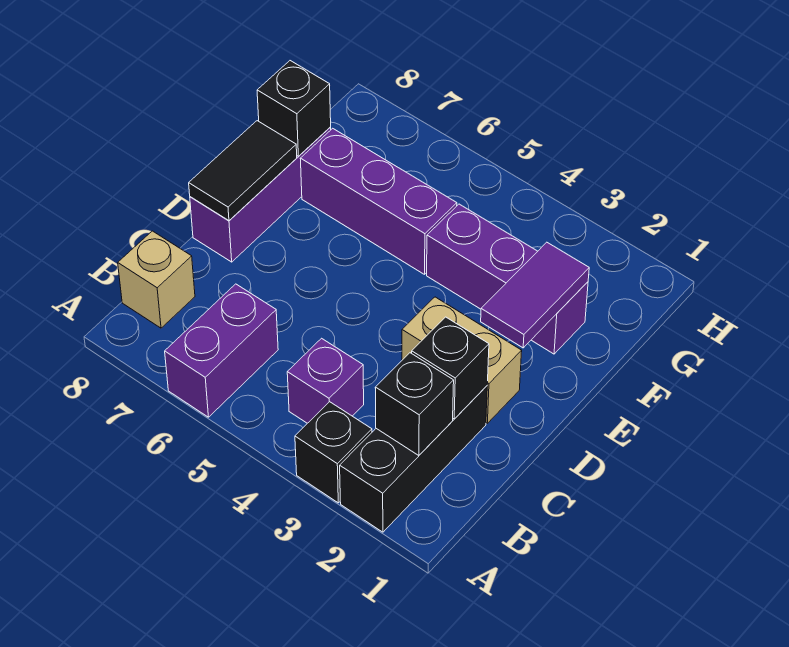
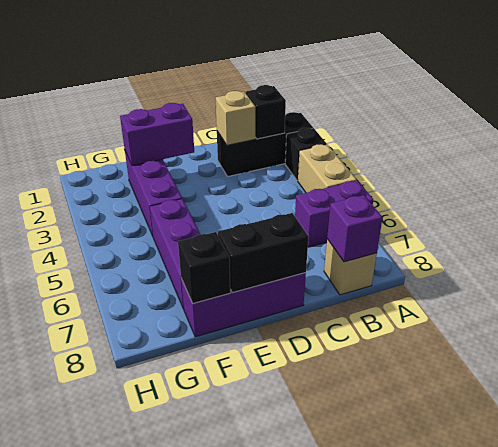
purple 1x1 brick [287,338,364,423] -> purple 1x1 brick moved to [327,195,383,262]
black 1x1 brick [412,317,489,419] -> tan 1x1 brick [216,91,255,145]
tan 1x2 brick [402,297,522,423] -> tan 1x2 brick moved to [298,144,357,193]
black 1x2 tile [189,121,297,221] -> black 1x2 brick [218,213,309,293]
purple 1x2 tile [481,242,589,348] -> purple 1x2 brick [120,103,194,166]

